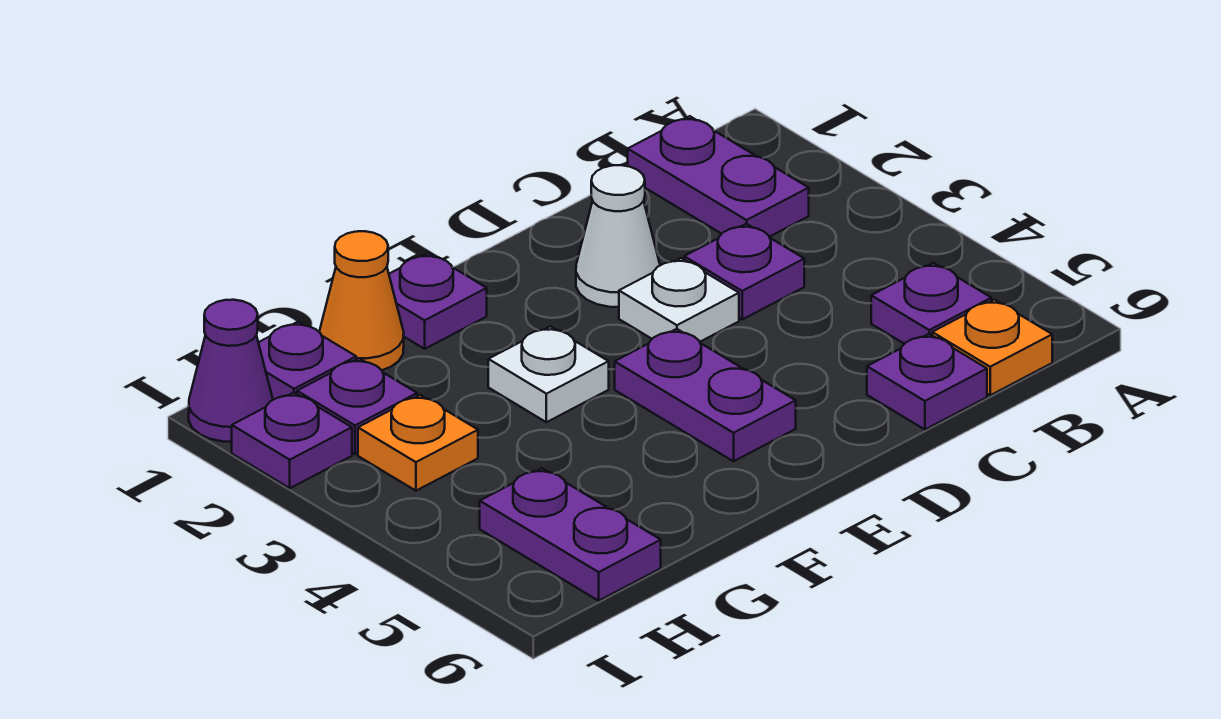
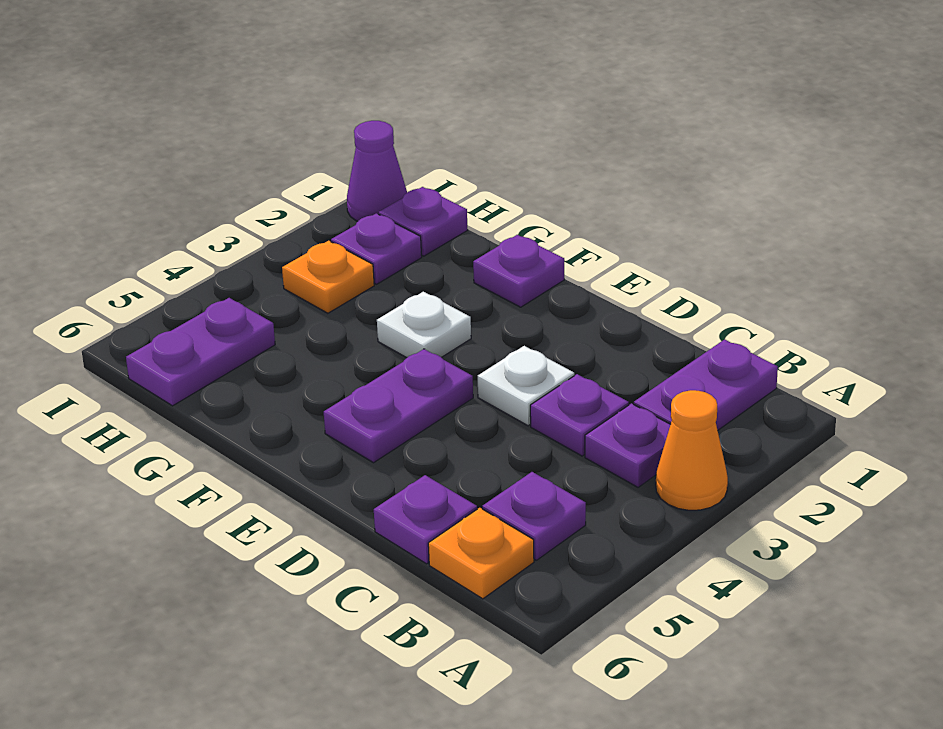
white 1x1 cone [576,165,660,307] -> none
orange 1x1 cone [320,231,404,370] -> orange 1x1 cone moved to [656,390,728,510]
purple 1x1 plate [232,393,352,488] -> purple 1x1 plate moved to [585,403,671,487]

